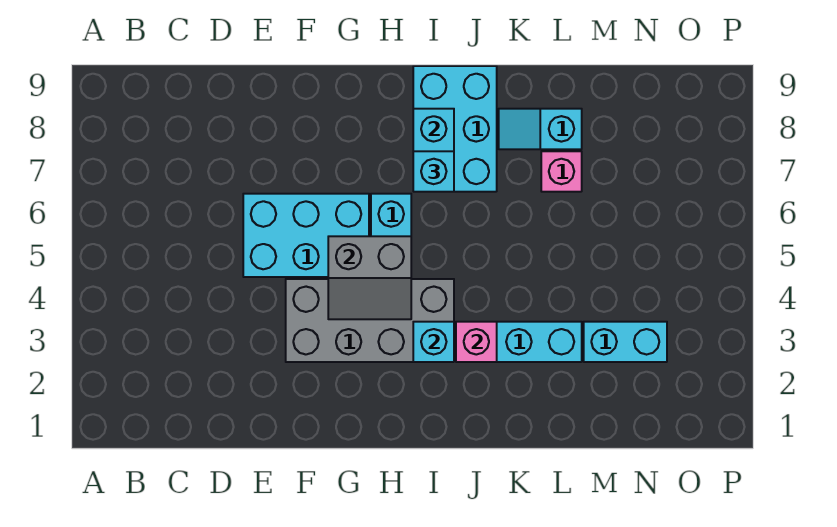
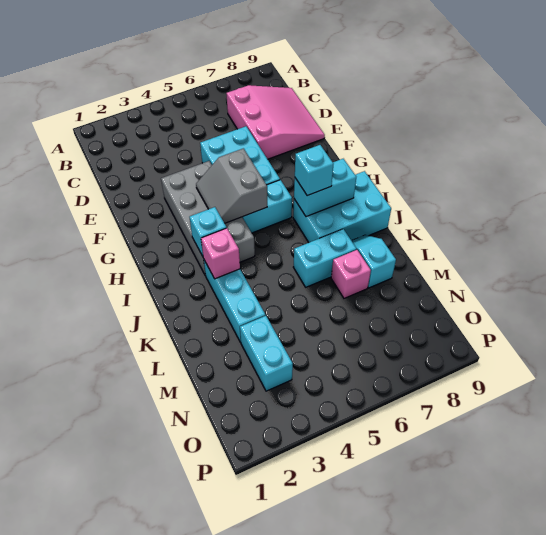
none -> pink 3x3 slope [226,85,325,159]
none -> cyan 1x2 brick [293,229,357,287]

